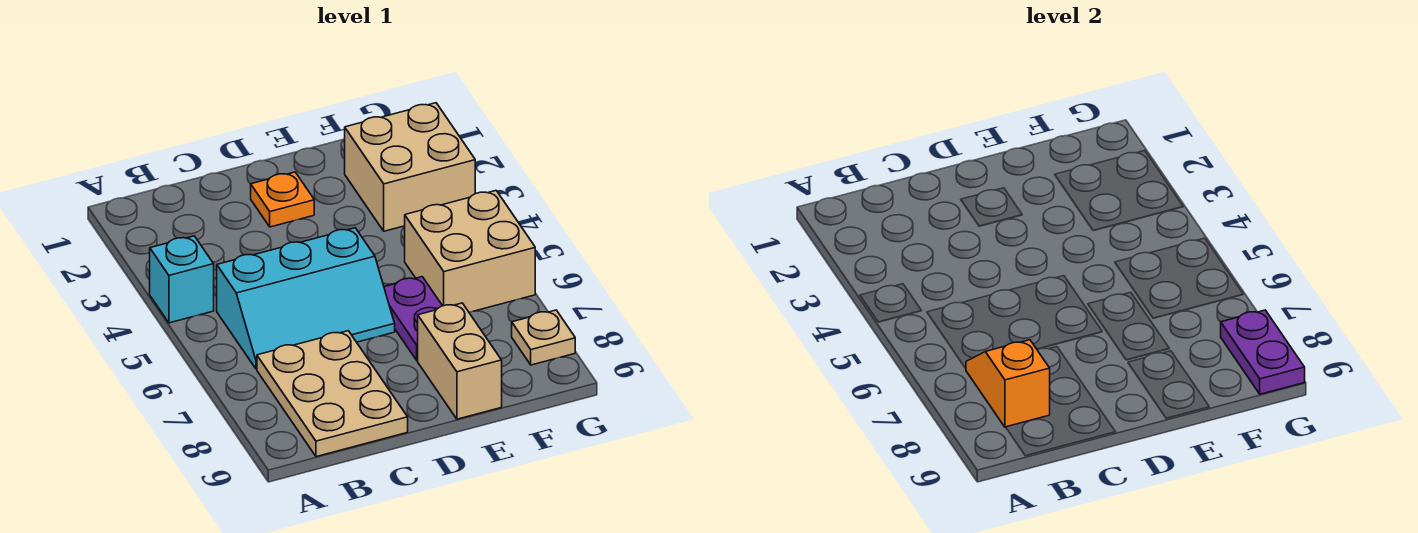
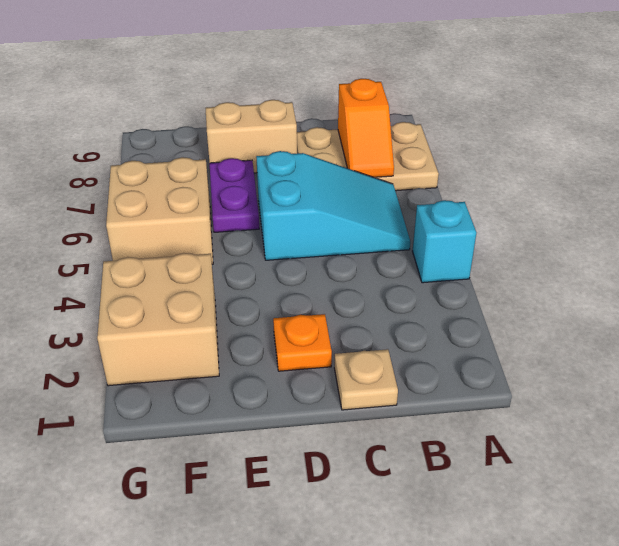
cyan 2x3 slope [217,228,395,369] -> cyan 2x3 slope turned to [256,151,410,260]
tan 2x3 plate [257,331,408,457] -> tan 2x3 plate turned to [297,122,439,191]
tan 1x2 brick [418,303,502,419] -> tan 1x2 brick turned to [205,100,297,173]
tan 1x1 plate [512,310,575,365] -> tan 1x1 plate moved to [334,349,398,410]
purple 1x2 plate [1221,310,1305,394] -> none

